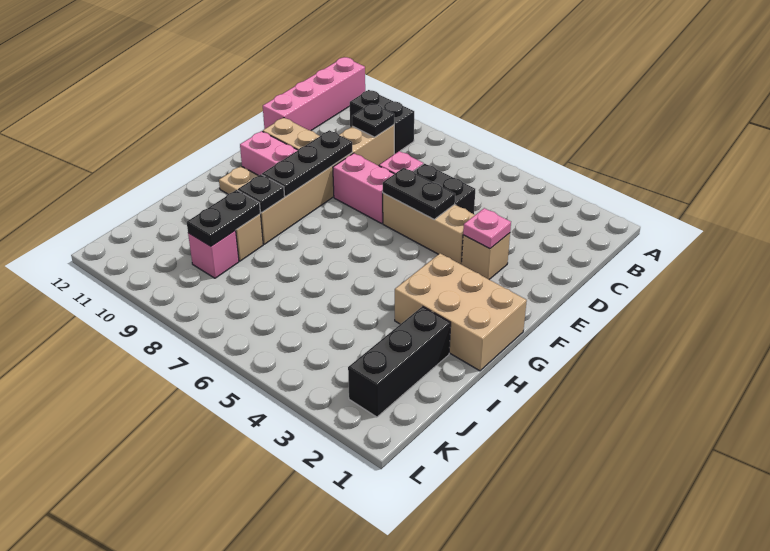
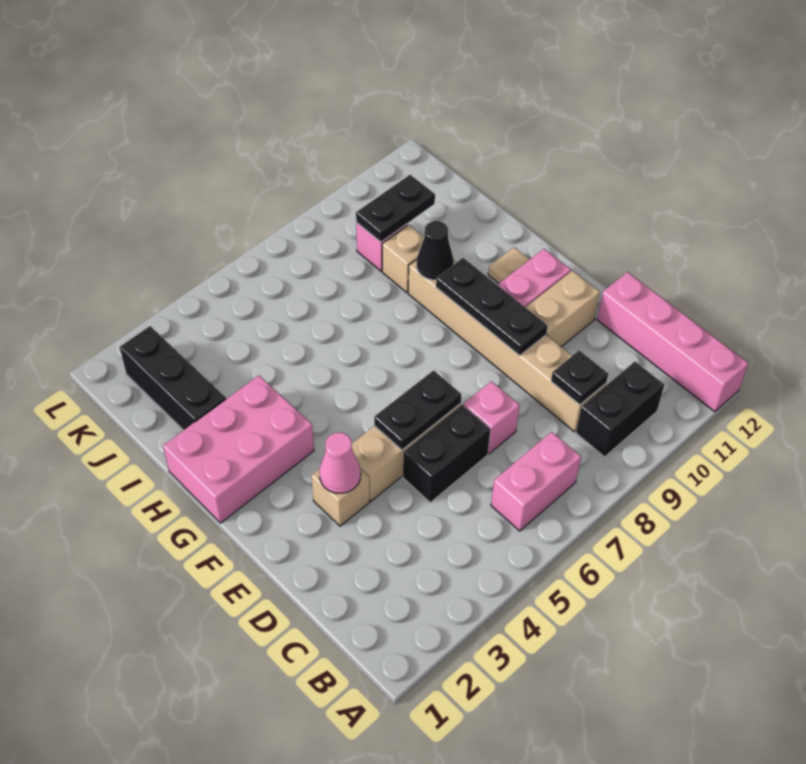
pink 1x1 plate [463,208,511,249] -> pink 1x1 cone [319,433,361,493]
pink 1x2 brick [333,153,394,223] -> pink 1x2 brick moved to [491,432,581,531]
tan 2x3 brick [395,253,527,371] -> pink 2x3 brick [163,375,314,523]
black 1x1 plate [238,174,285,213] -> black 1x1 cone [417,221,454,280]
black 1x2 plate [187,190,260,246] -> black 1x2 plate turned to [356,175,435,242]

